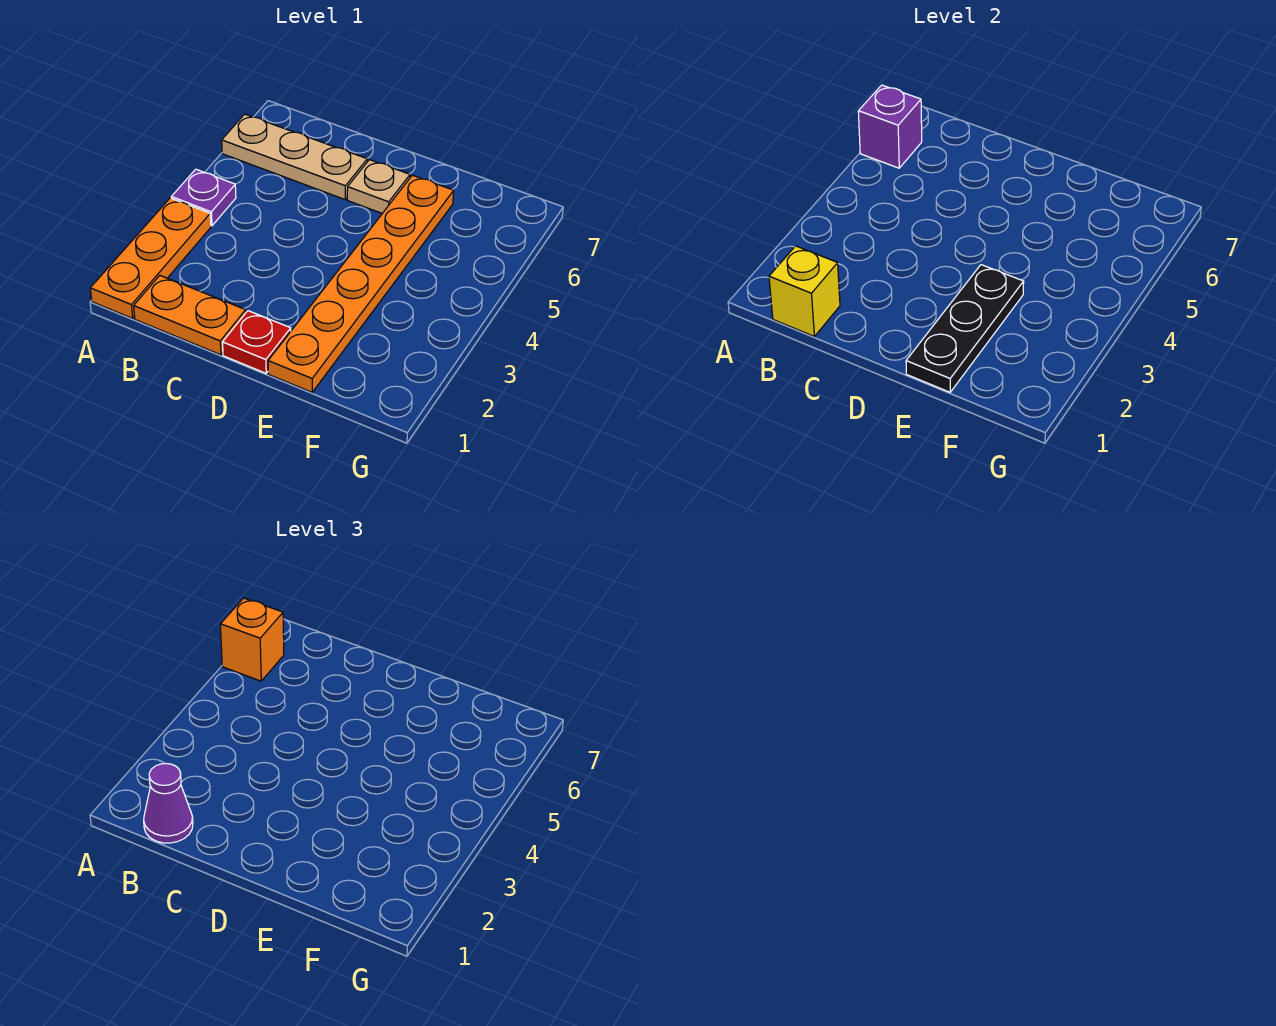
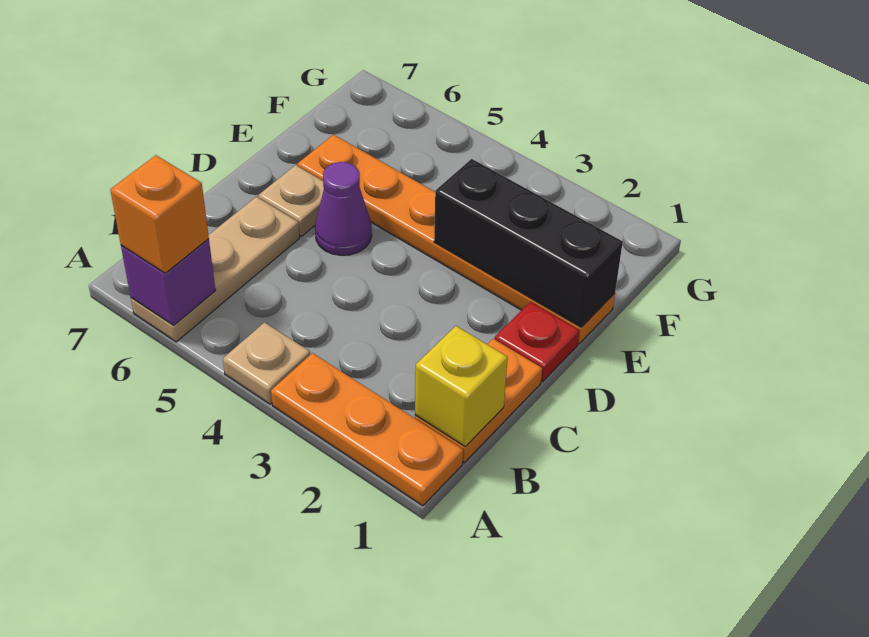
purple 1x1 plate [171,169,236,226] -> tan 1x1 plate [223,322,310,404]
purple 1x1 cone [144,763,193,843] -> purple 1x1 cone moved to [315,162,372,255]
black 1x3 plate [906,265,1024,392] -> black 1x3 brick [434,159,623,327]

